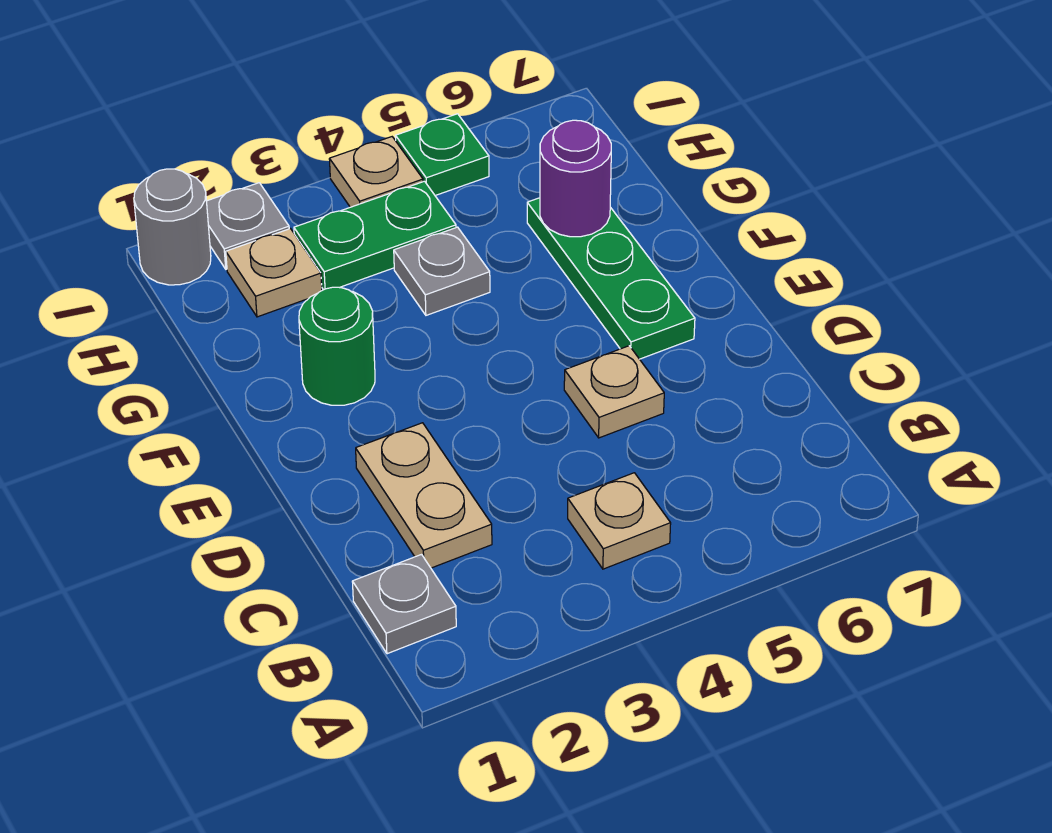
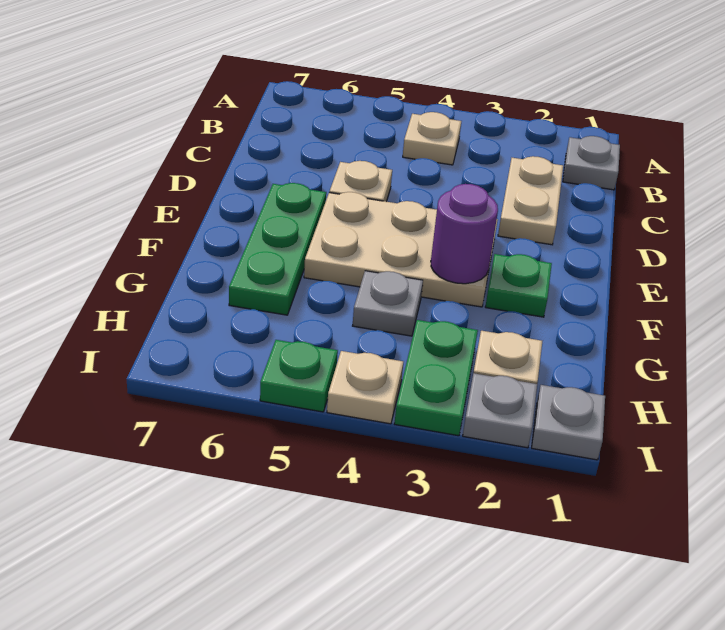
none -> tan 2x3 plate [304,192,498,307]
green 1x1 round brick [299,287,375,405] -> green 1x1 plate [485,254,552,317]
purple 1x1 round brick [540,120,611,237] -> purple 1x1 round brick moved to [431,184,498,284]
green 1x2 plate [294,181,456,290] -> green 1x2 plate turned to [394,320,478,436]
grey 1x1 round brick [134,169,211,285] -> grey 1x1 plate [532,385,605,460]

